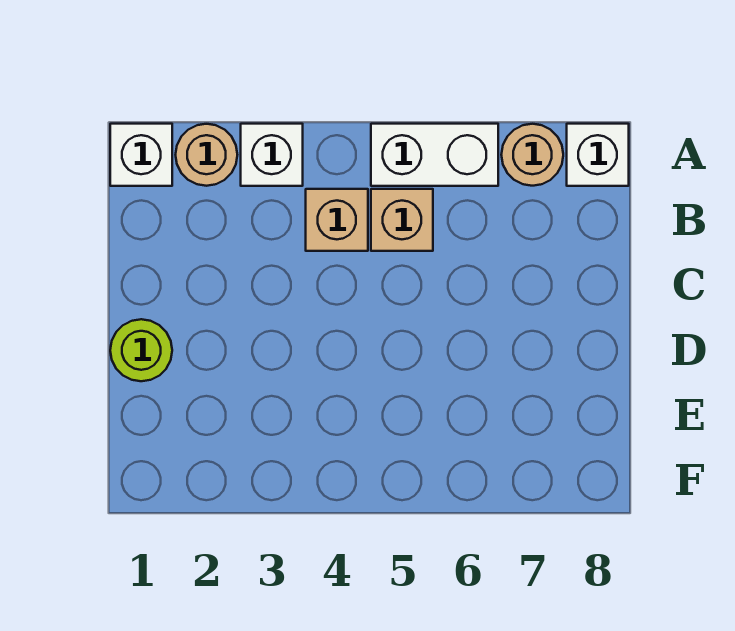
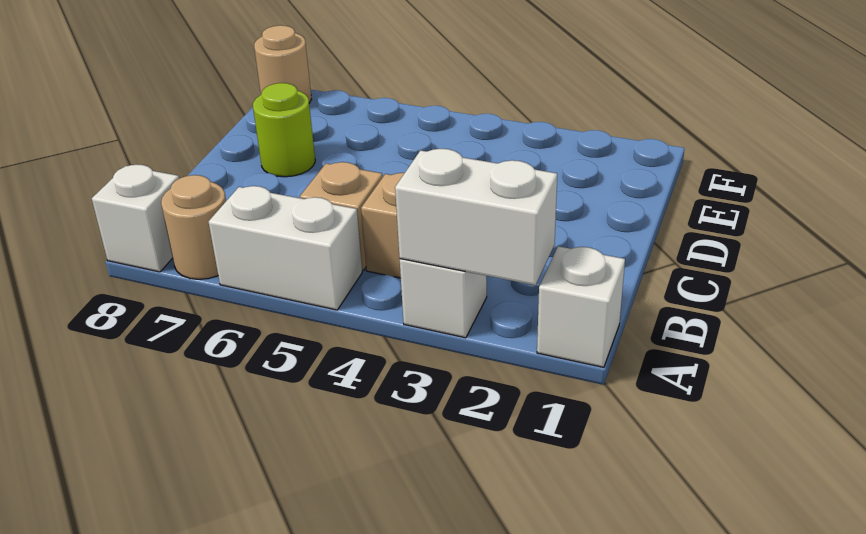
tan 1x1 round brick [176,124,237,186] -> tan 1x1 round brick moved to [254,25,312,103]
none -> white 1x2 brick [395,149,557,285]
lime 1x1 round brick [110,319,172,381] -> lime 1x1 round brick moved to [253,83,315,177]

